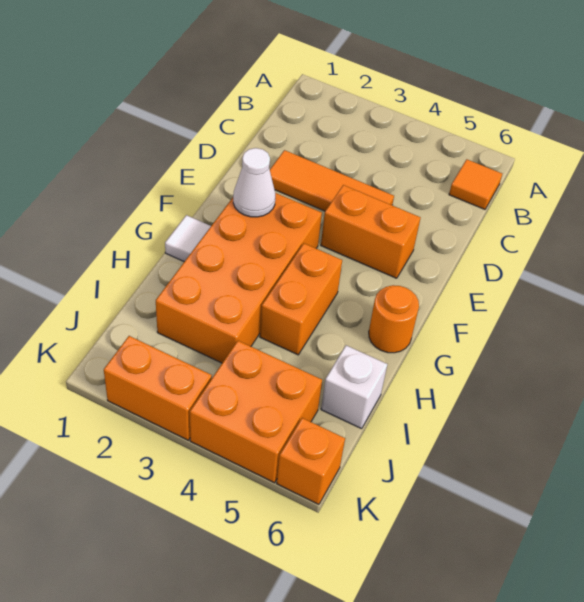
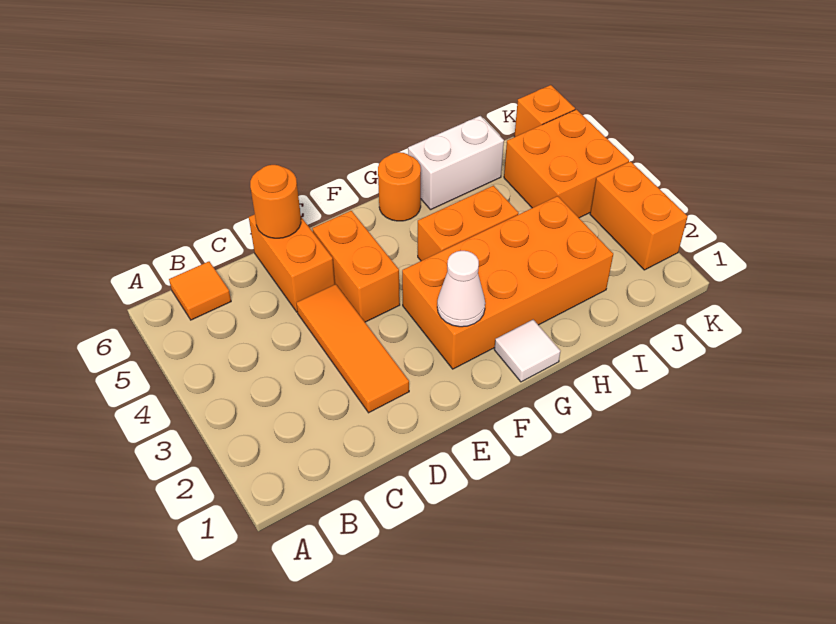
none -> orange 1x2 brick [249,214,335,312]
none -> orange 1x1 round brick [250,165,301,238]
white 1x1 brick [321,345,387,429] -> white 1x2 brick [408,116,504,210]

